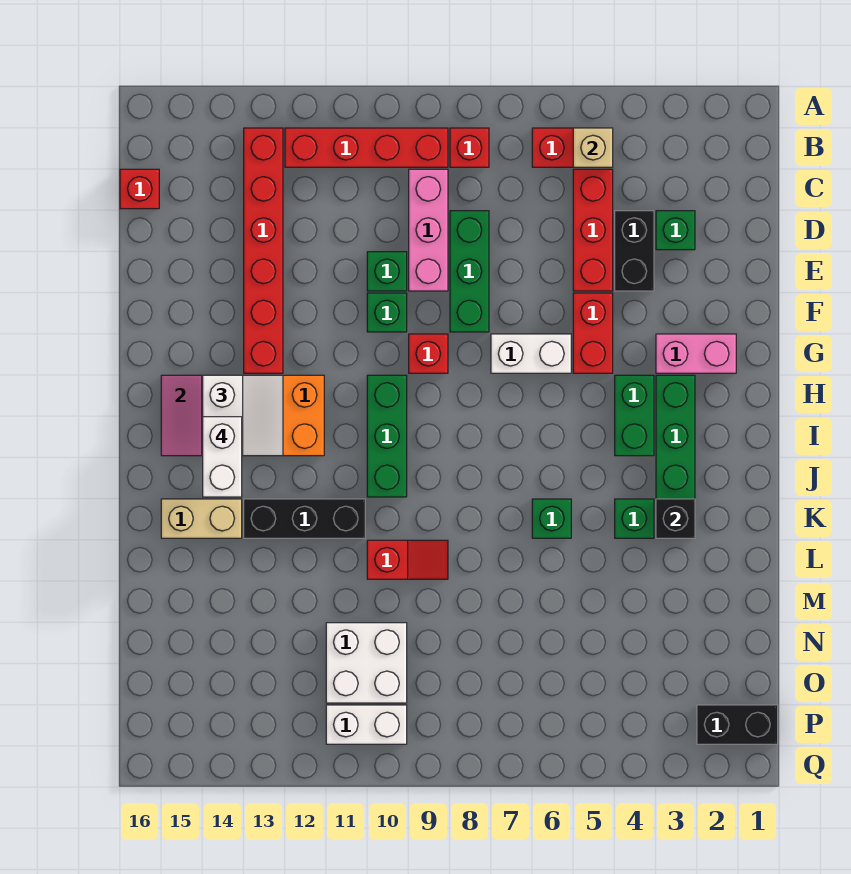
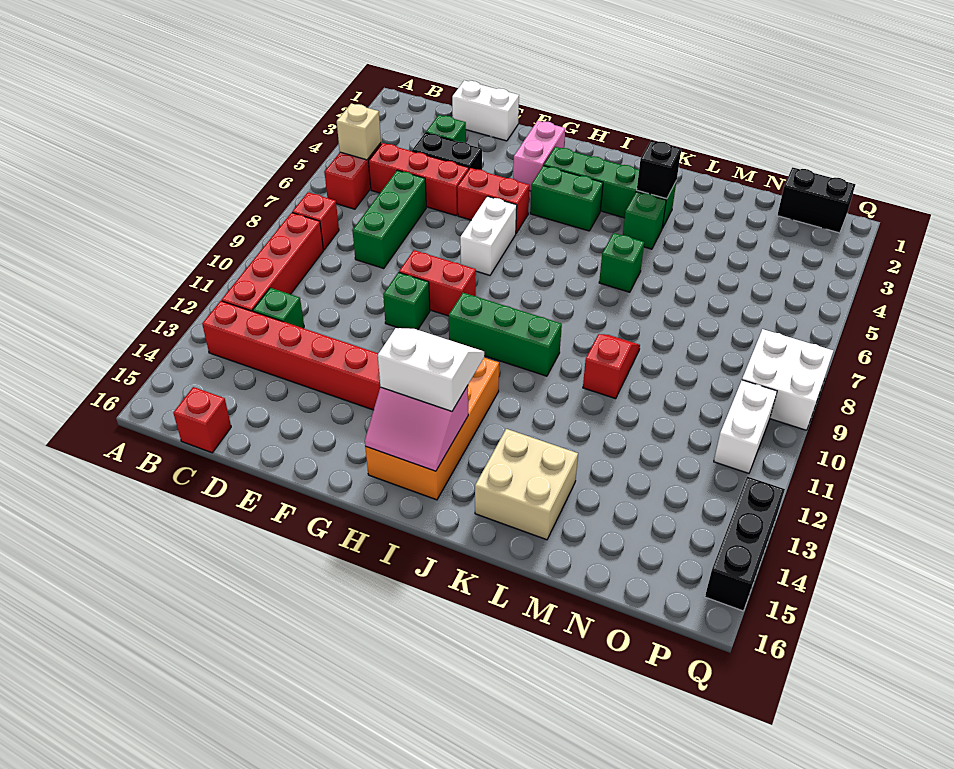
pink 1x3 brick [409,169,448,291] -> none
green 1x3 brick [450,211,489,332] -> green 1x3 brick turned to [352,170,426,269]
green 1x1 brick [367,252,407,291] -> green 1x1 brick moved to [253,288,304,328]
red 1x1 brick [409,334,448,373] -> red 1x2 brick [399,250,476,316]
white 1x2 brick [203,417,242,497] -> white 1x2 brick moved to [452,80,519,141]
black 1x3 brick [244,499,365,538] -> black 1x3 brick moved to [705,477,785,611]
tan 1x2 brick [161,499,242,538] -> tan 2x2 brick [475,429,578,540]
white 2x2 brick [326,623,407,703] -> white 2x2 brick moved to [742,329,833,430]
black 1x2 brick [697,705,778,744] -> black 1x2 brick turned to [777,167,856,233]

